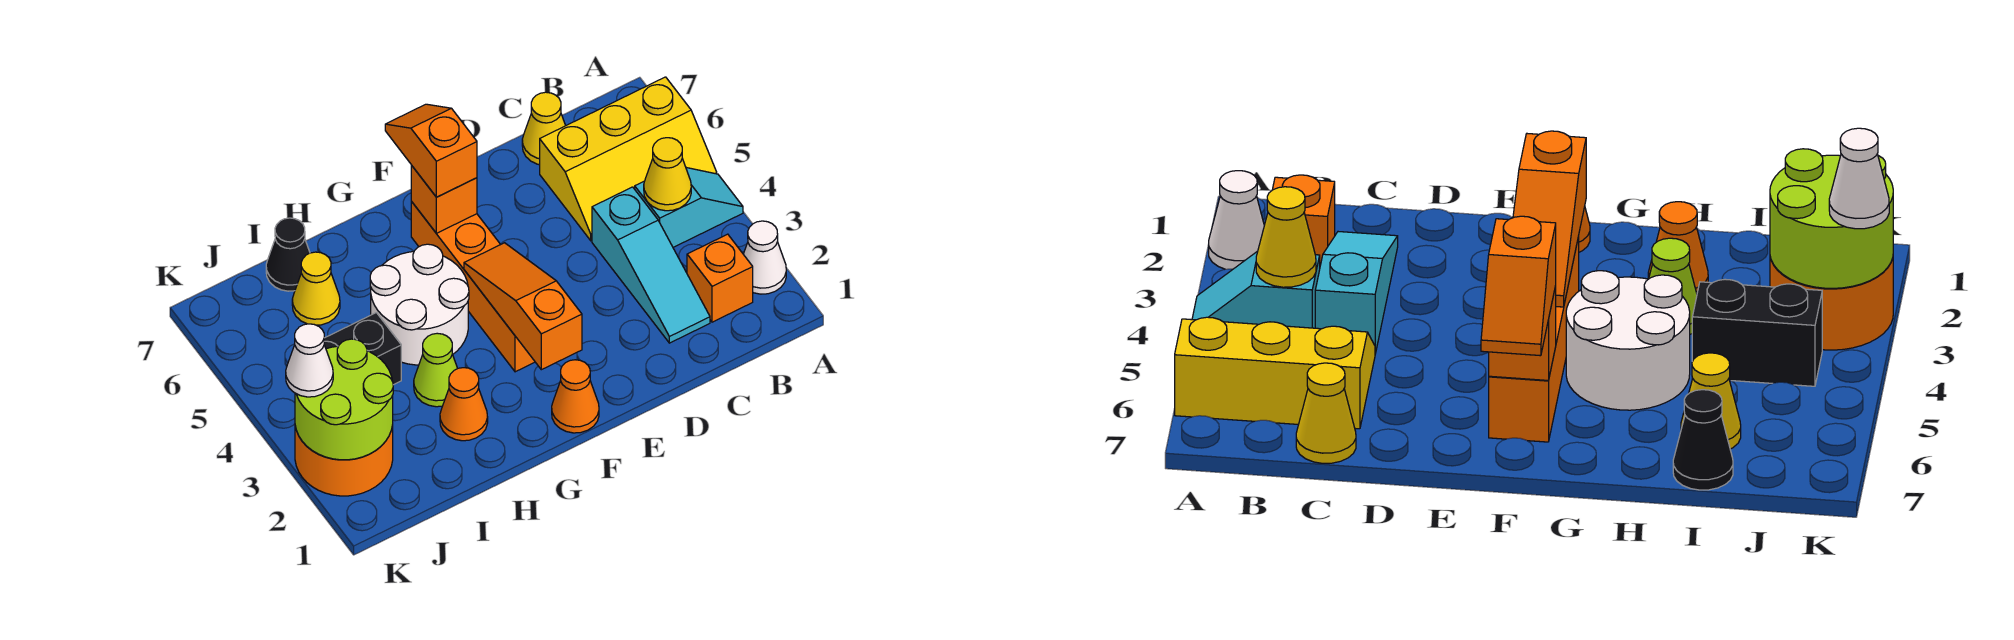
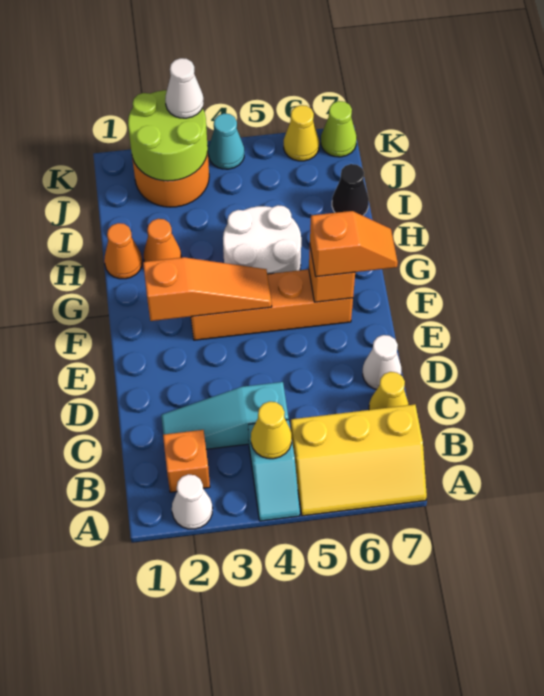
yellow 2x3 slope [540,77,717,241] -> yellow 2x3 slope turned to [291,404,427,516]
none -> white 1x1 cone [363,335,402,389]
orange 1x1 cone [552,360,599,433] -> orange 1x1 cone moved to [104,223,142,279]
lime 1x1 cone [414,333,458,407] -> lime 1x1 cone moved to [321,101,357,157]
black 1x2 brick [324,313,401,385] -> none
yellow 1x1 cone [292,252,340,325] -> yellow 1x1 cone moved to [284,105,319,161]
none -> cyan 1x1 cone [209,113,244,169]

